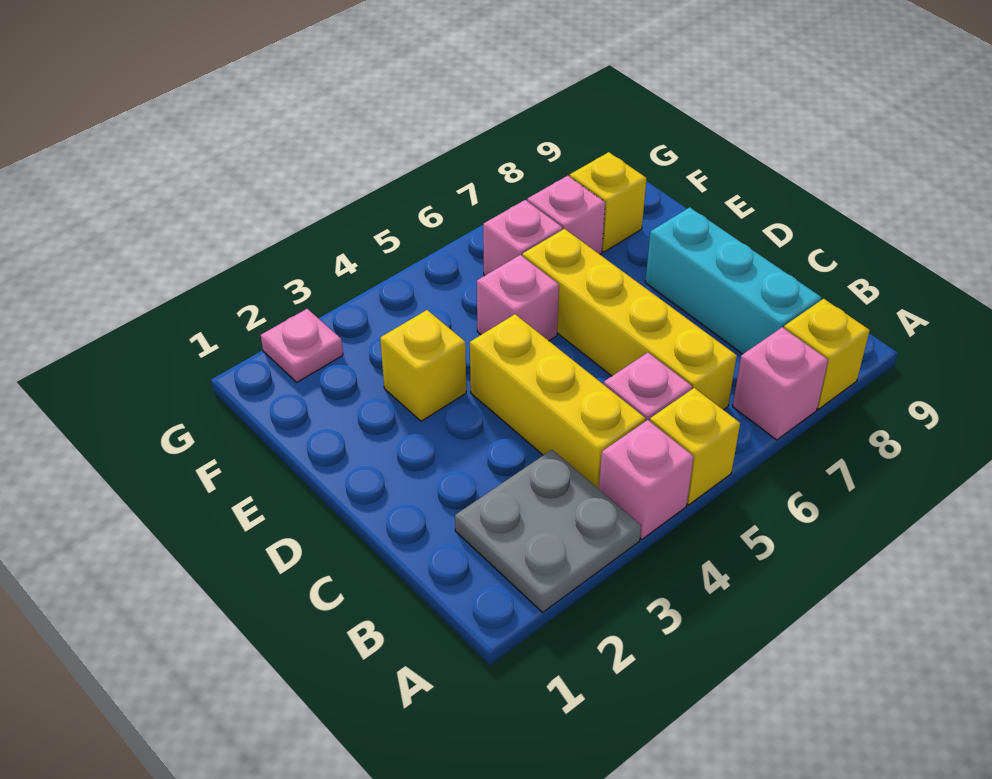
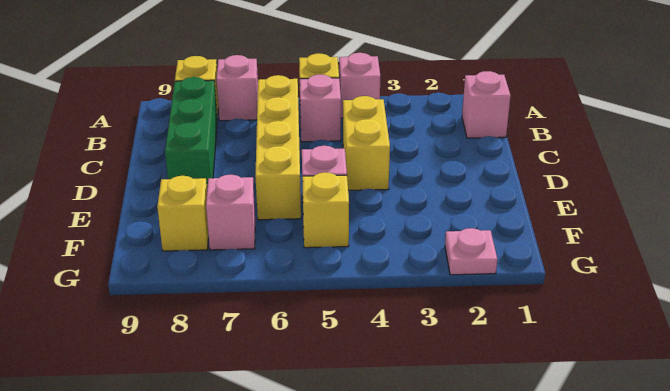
grey 2x2 plate [455,450,641,612] -> none
yellow 1x3 brick [470,314,645,489] -> yellow 1x2 brick [343,96,390,190]
cyan 1x3 brick [645,207,821,354] -> green 1x3 brick [165,77,217,188]
yellow 1x1 brick [380,310,466,421] -> yellow 1x1 brick moved to [302,172,349,248]
pink 1x1 brick [483,200,563,276] -> pink 1x1 brick moved to [462,71,511,138]

